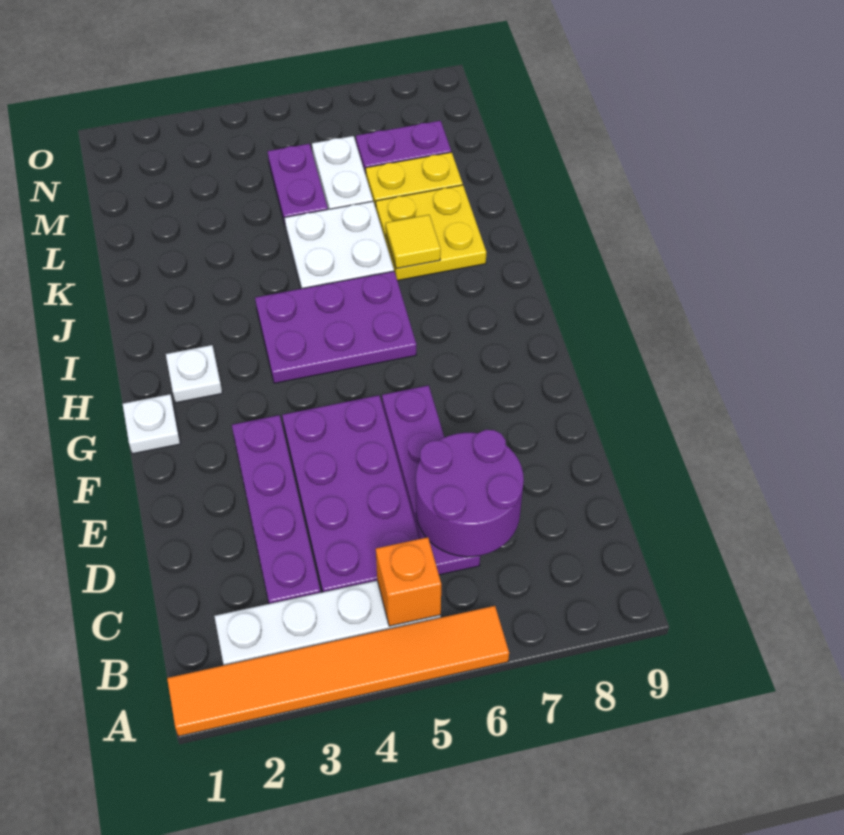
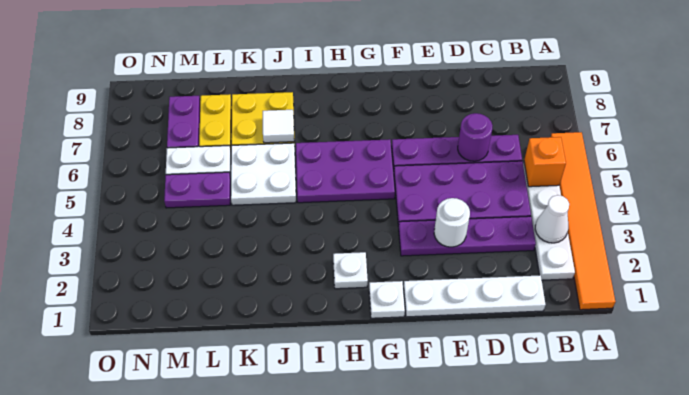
none -> white 1x1 cone [535,195,569,243]
none -> white 1x4 plate [404,275,546,317]
purple 2x2 round brick [416,430,524,557] -> purple 1x1 round brick [458,113,493,161]
none -> white 1x1 round brick [434,198,470,247]
purple 2x3 plate [255,271,416,383] -> purple 2x3 plate turned to [296,139,395,203]
yellow 1x1 tile [386,215,441,268] -> white 1x1 tile [263,110,294,143]

